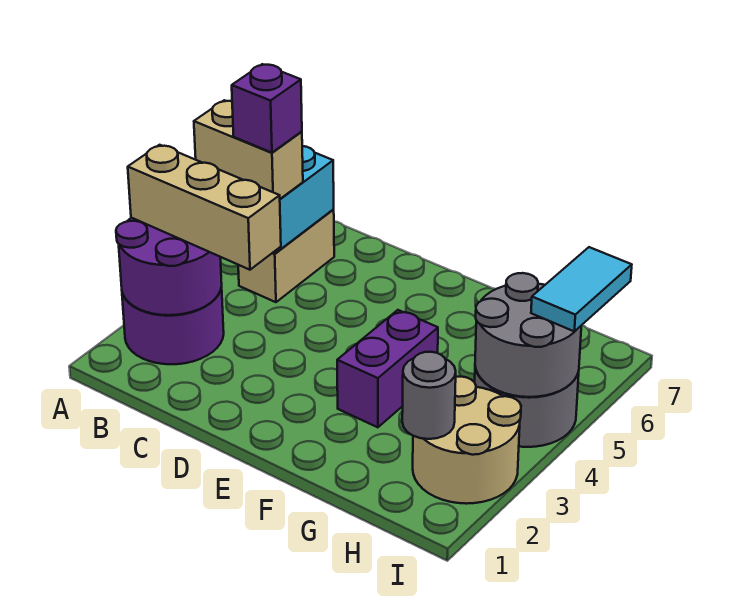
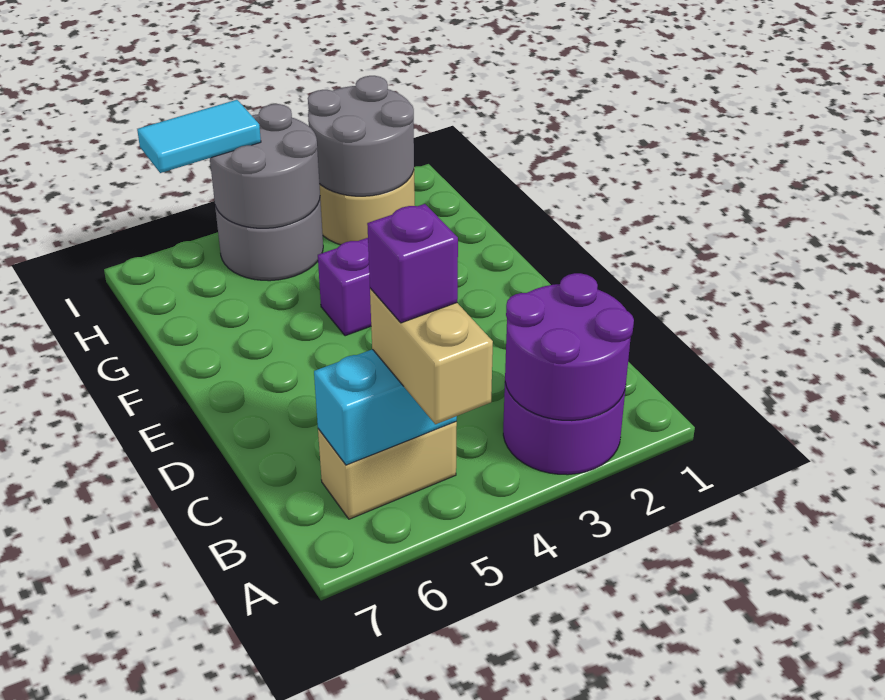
tan 1x3 brick [128,145,281,270] -> none
grey 1x1 round brick [402,352,456,439] -> grey 2x2 round brick [308,76,414,196]

